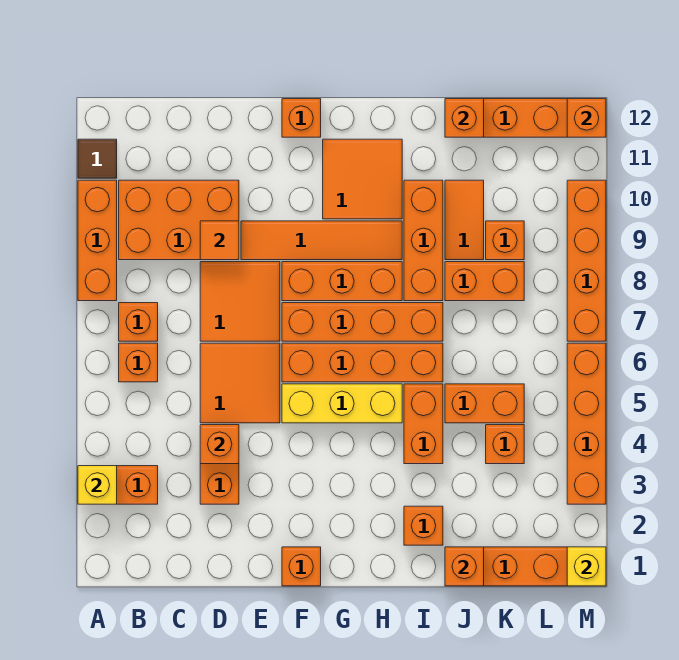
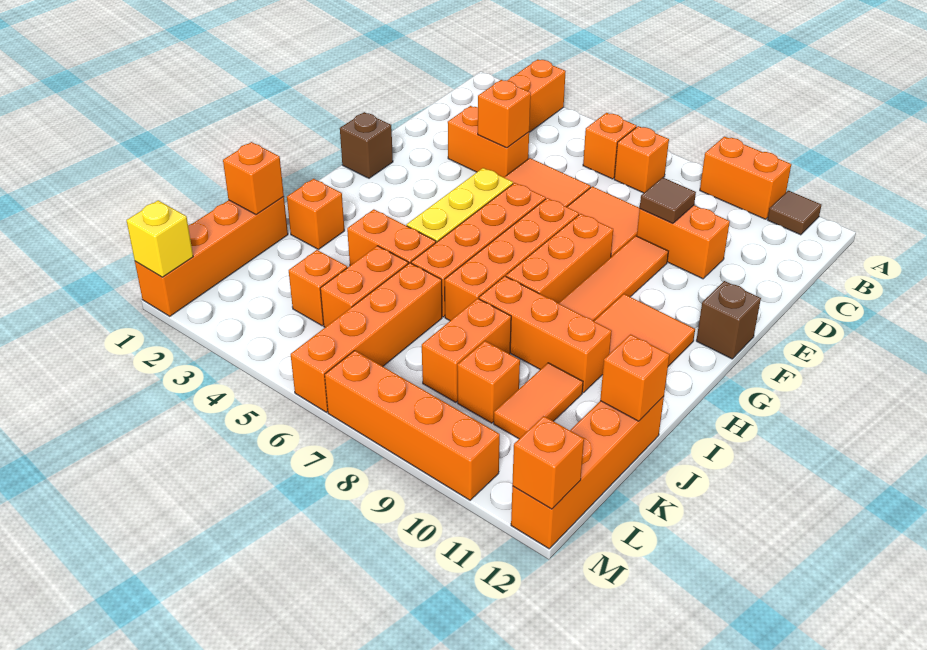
yellow 1x1 brick [78,466,117,504] -> none
orange 1x3 brick [78,180,117,301] -> orange 1x2 brick [700,137,791,219]
orange 2x3 brick [119,180,239,260] -> orange 1x2 brick [637,205,730,279]
orange 1x1 tile [200,221,239,260] -> brown 1x1 tile [640,177,696,223]
orange 1x1 brick [282,547,321,586] -> brown 1x1 brick [340,112,393,178]
orange 1x1 brick [282,99,321,137] -> brown 1x1 brick [696,281,761,359]
orange 1x2 tile [445,180,484,260] -> orange 1x2 tile turned to [494,363,583,439]
orange 1x4 brick [567,343,606,504] -> orange 1x4 brick turned to [291,263,442,412]

